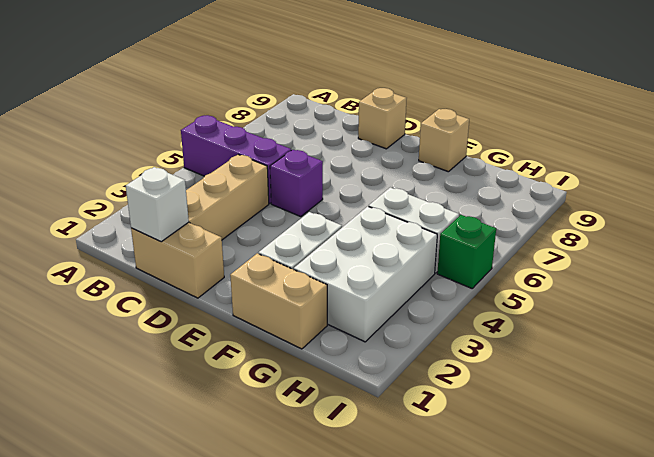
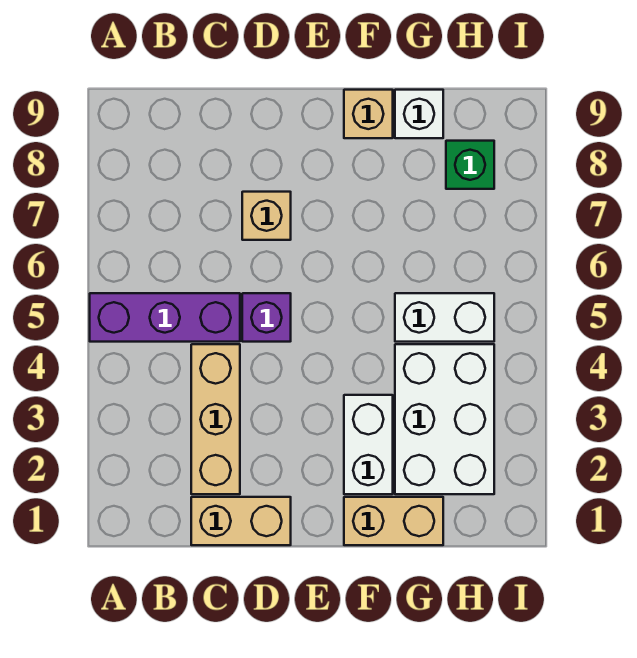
white 1x1 brick [126,167,189,242] -> white 1x1 brick moved to [395,90,443,138]
tan 1x1 brick [358,88,407,149] -> tan 1x1 brick moved to [242,192,291,240]
green 1x1 brick [437,215,496,288] -> green 1x1 brick moved to [446,141,494,189]

